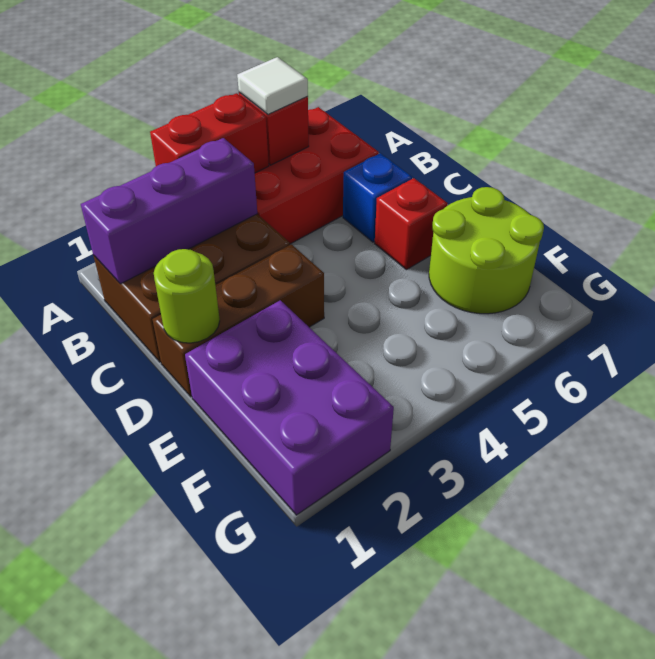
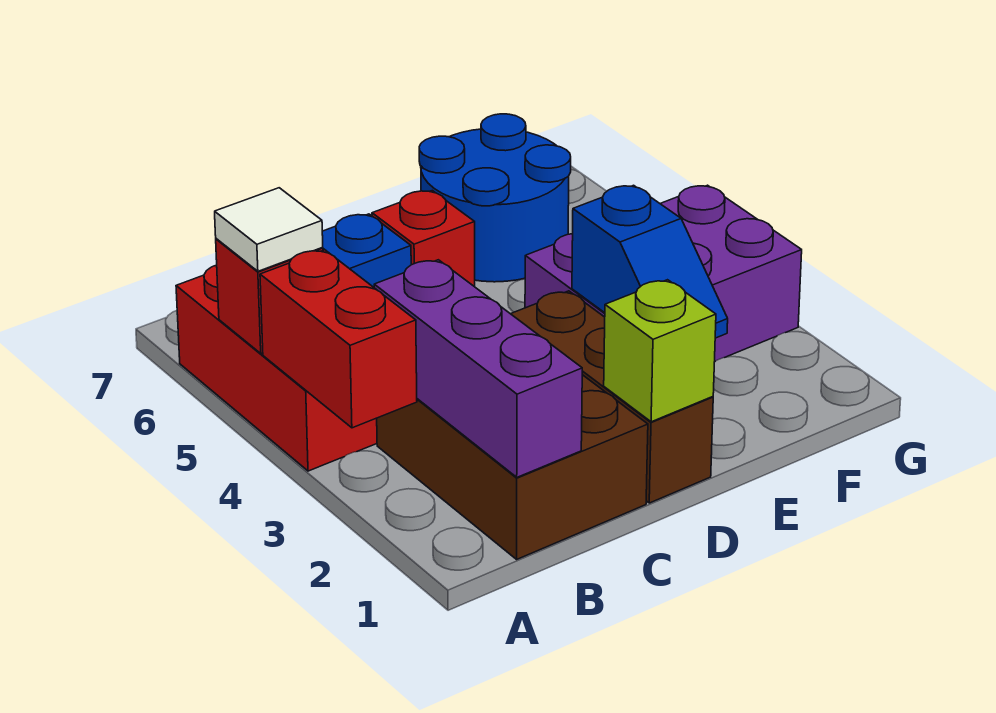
lime 1x1 round brick [154,249,220,343] -> lime 1x1 brick [604,280,716,422]
purple 2x3 brick [185,300,394,515] -> purple 2x3 brick moved to [525,185,802,361]
none -> blue 1x2 slope [572,185,728,338]
lime 2x2 round brick [429,187,544,314] -> blue 2x2 round brick [419,114,571,282]

